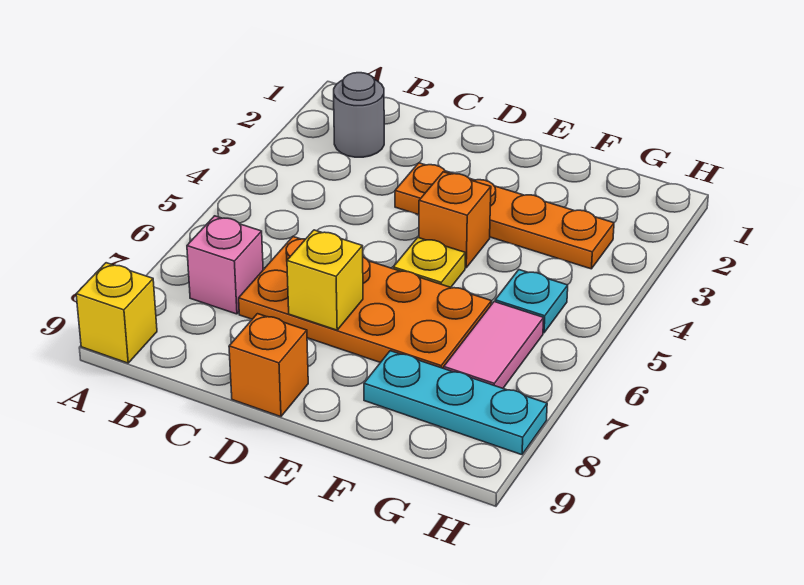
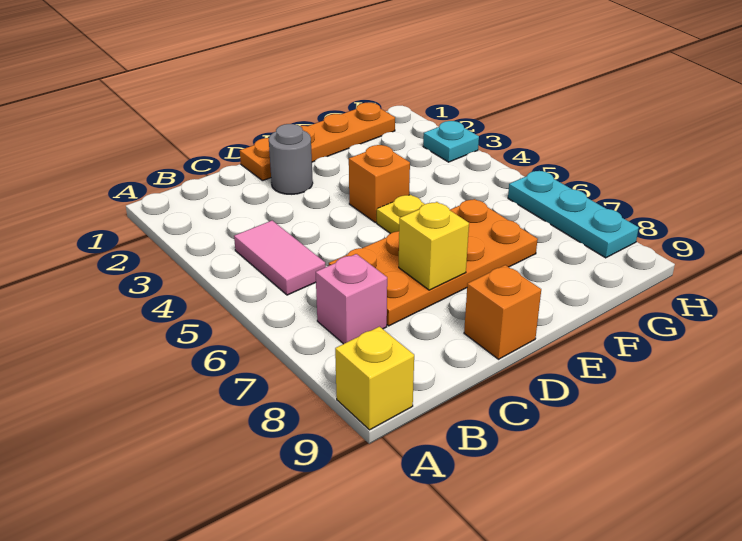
grey 1x1 round brick [334,73,384,157] -> grey 1x1 round brick moved to [269,124,313,194]
orange 1x4 plate [395,163,614,269] -> orange 1x4 plate moved to [240,103,395,181]
cyan 1x3 plate [364,351,547,455] -> cyan 1x3 plate turned to [508,171,639,258]
cyan 1x1 plate [495,270,568,333] -> cyan 1x1 plate moved to [423,121,479,162]
pink 1x2 tile [444,302,544,388] -> pink 1x2 tile moved to [234,221,326,295]

